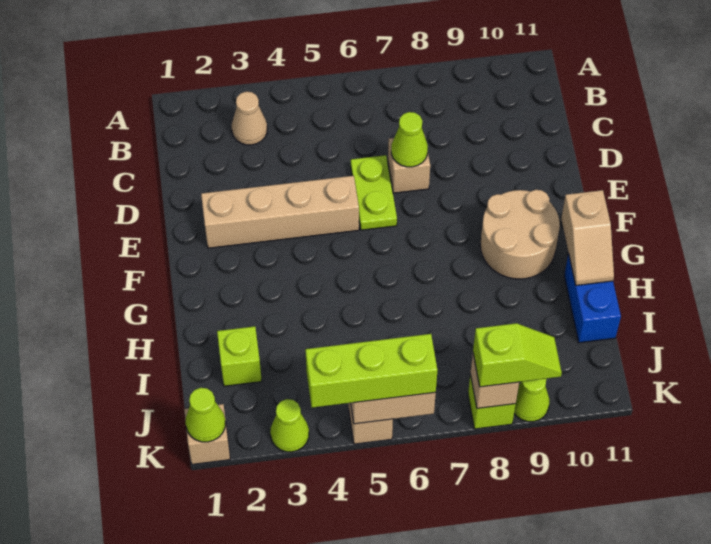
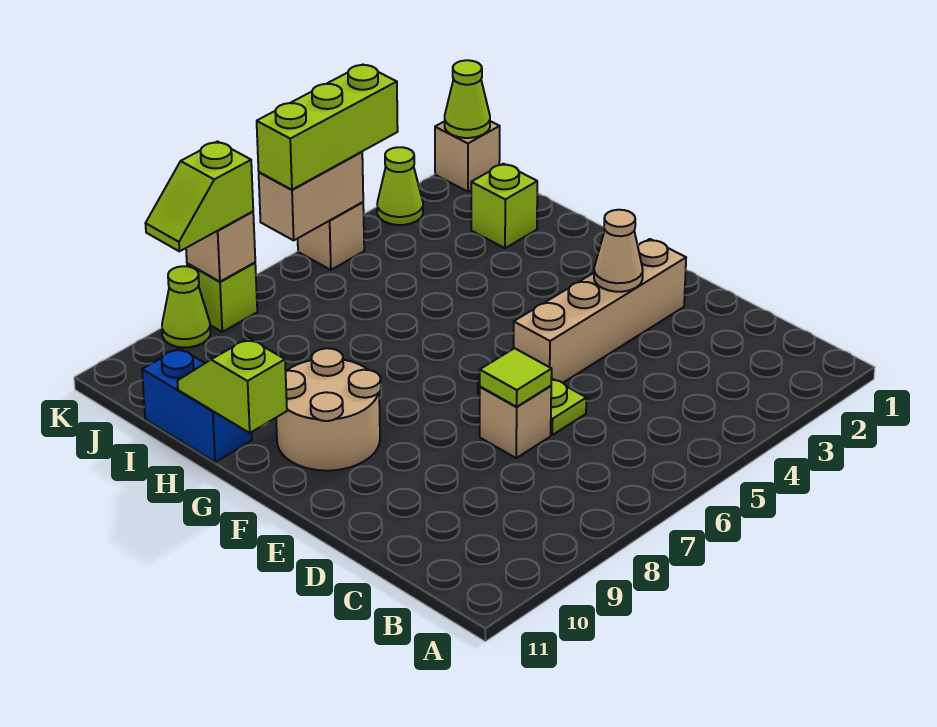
tan 1x1 cone [232,92,267,145] -> tan 1x1 cone moved to [594,210,643,292]
lime 1x1 cone [391,112,428,167] -> lime 1x1 tile [480,348,552,407]
tan 1x2 slope [561,190,614,285] -> lime 1x2 slope [177,338,287,433]

